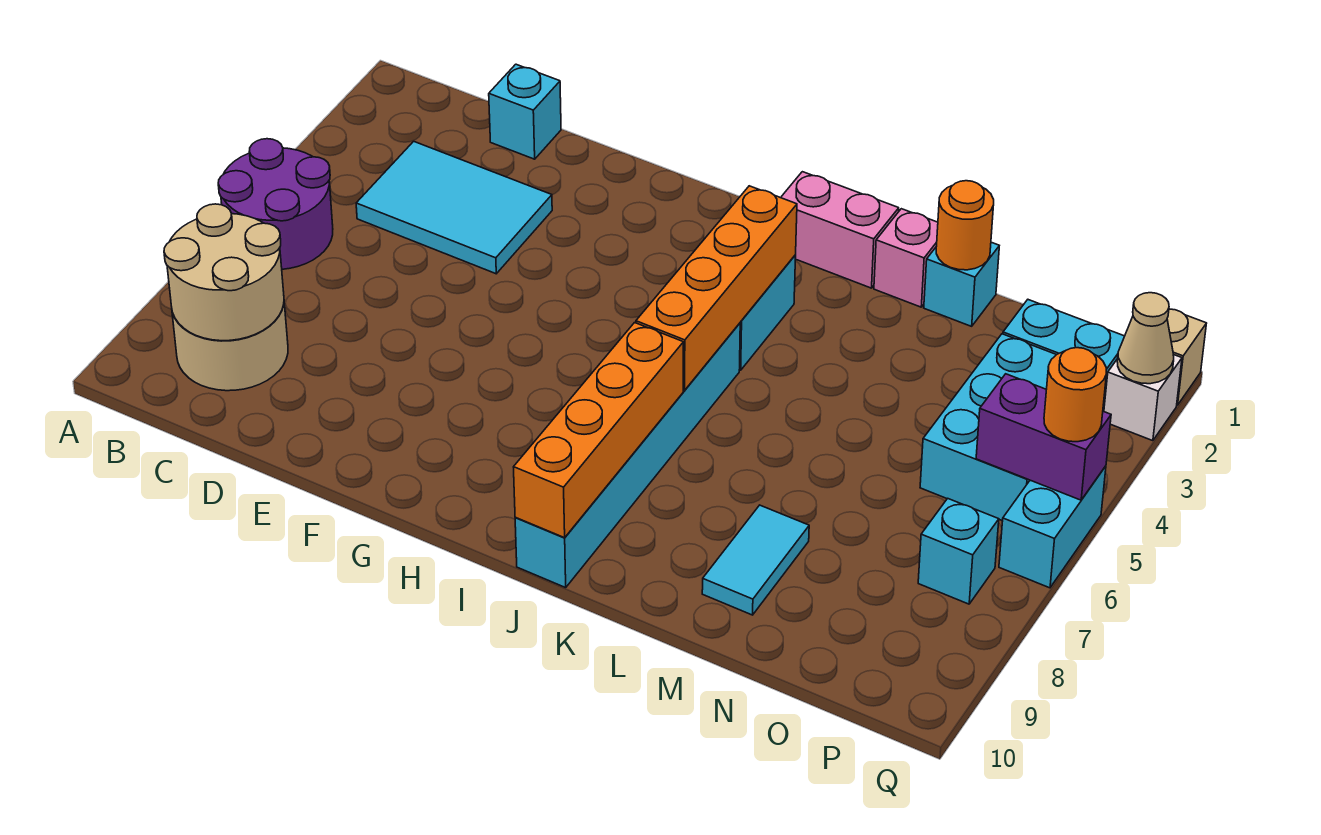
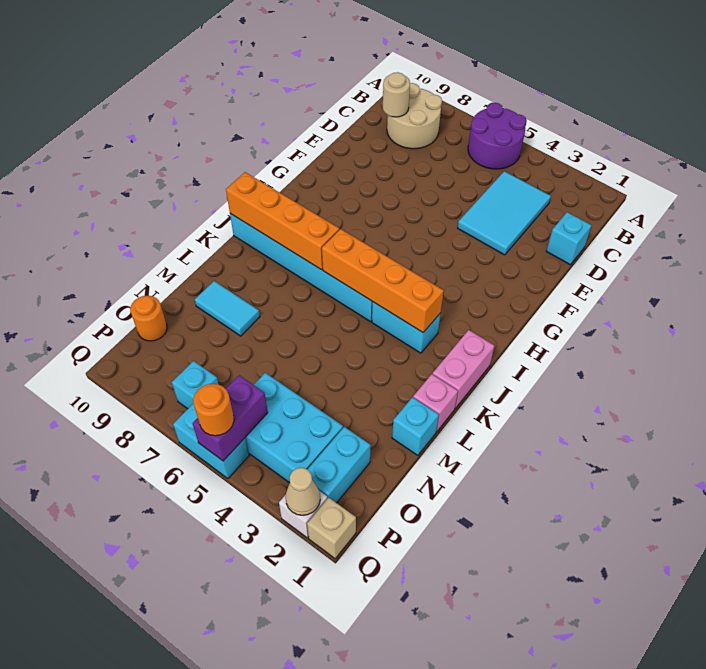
tan 2x2 round brick [164,204,284,341] -> tan 1x1 round brick [383,72,410,117]
orange 1x1 round brick [936,181,994,270] -> orange 1x1 round brick moved to [130,296,167,341]

